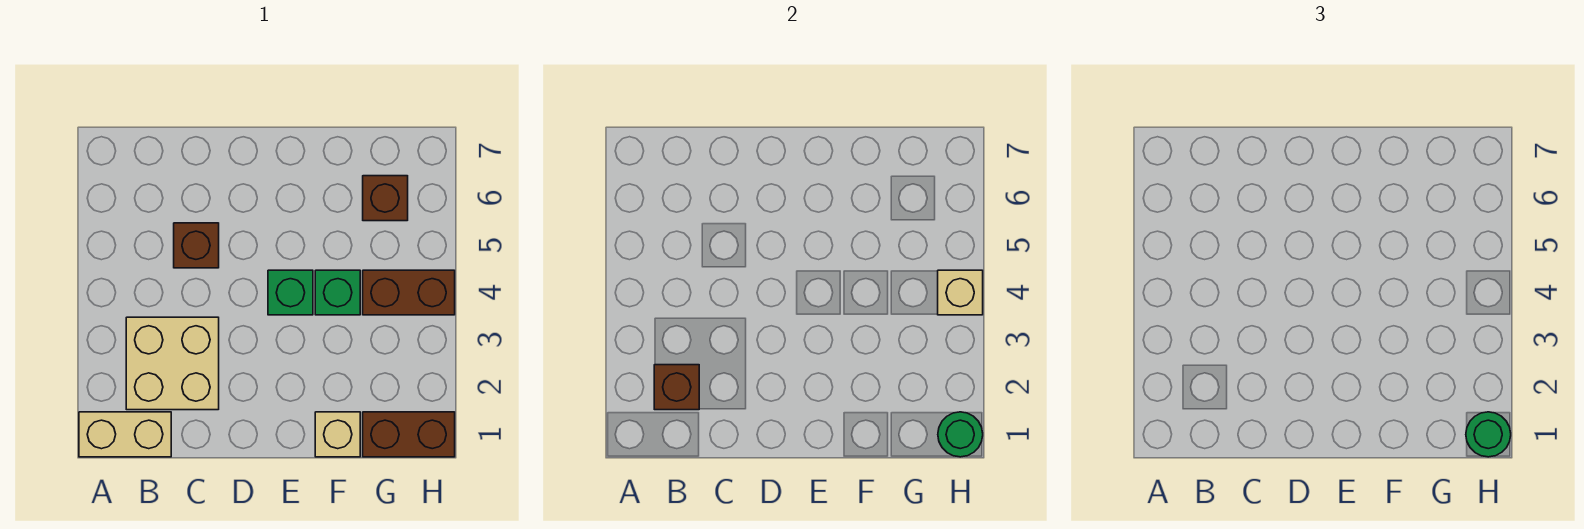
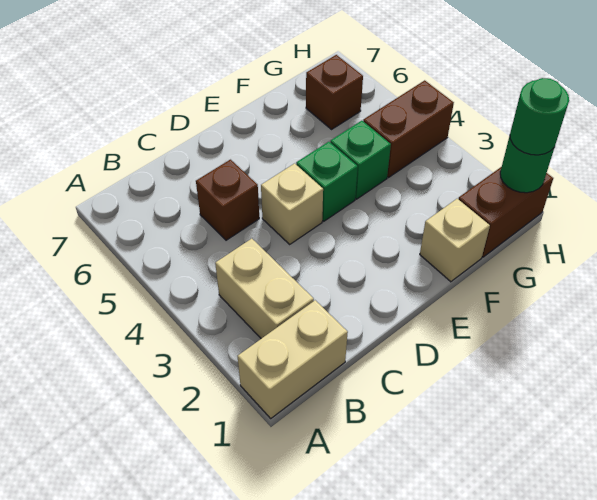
tan 2x2 brick [126,317,219,410] -> tan 1x2 brick [215,239,314,339]
brown 1x1 brick [654,365,699,410] -> none
tan 1x1 brick [938,270,983,315] -> tan 1x1 brick moved to [261,163,323,244]

